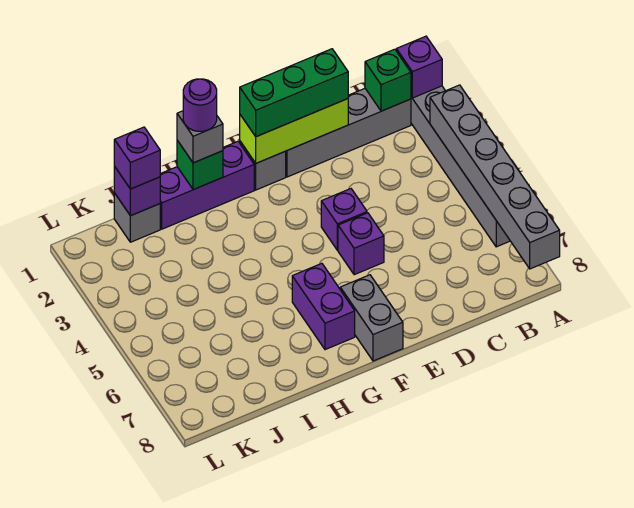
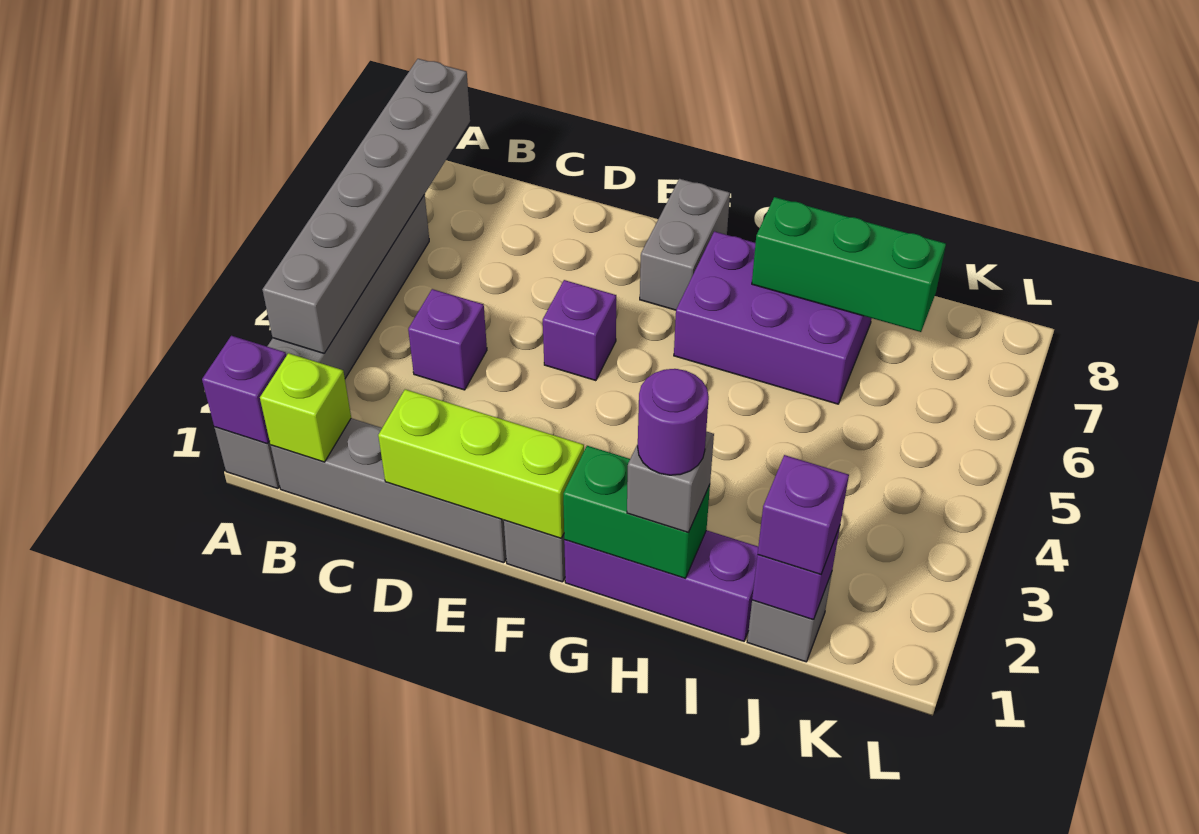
green 1x1 brick [365,49,411,111] -> lime 1x1 brick [260,353,351,462]
green 1x3 brick [240,49,348,137] -> green 1x3 brick moved to [752,197,946,332]
purple 1x1 brick [321,189,367,250] -> purple 1x1 brick moved to [408,289,487,390]
purple 1x2 brick [292,263,355,350] -> purple 2x3 brick [674,231,872,404]
green 1x1 brick [177,140,223,190] -> green 1x2 brick [563,446,710,578]

